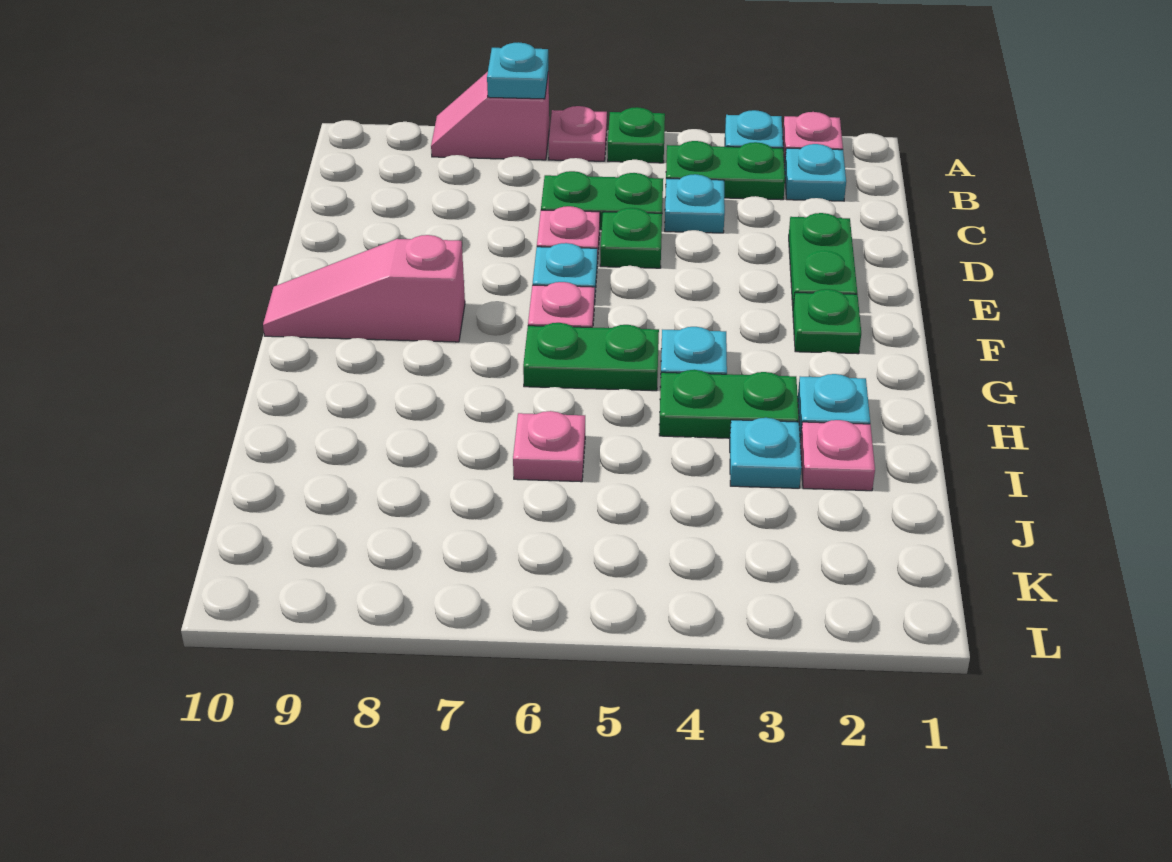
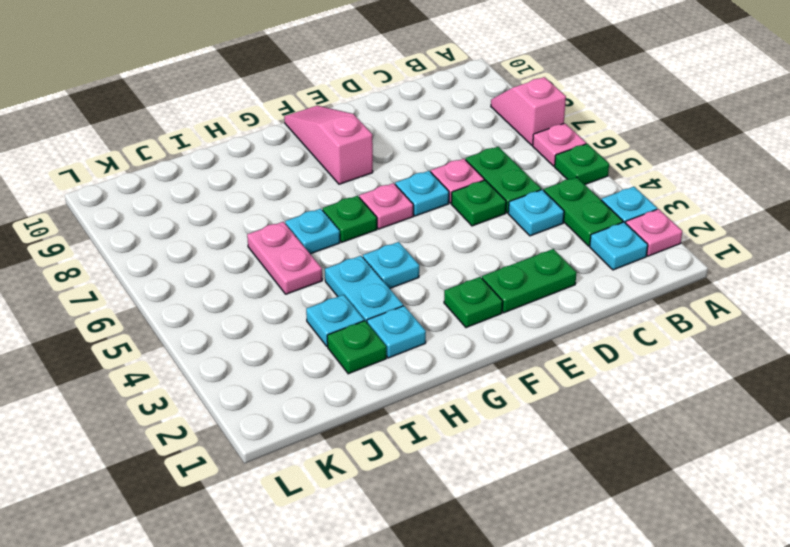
cyan 1x1 plate [487,42,548,99] -> cyan 1x1 plate moved to [285,209,340,254]
green 1x2 plate [523,323,659,391] -> green 1x1 plate [323,196,377,242]
green 1x2 plate [659,370,799,438] -> cyan 1x2 plate [325,256,403,322]
pink 1x1 plate [800,420,875,491] -> green 1x1 plate [327,321,386,374]
pink 1x1 plate [513,411,585,482] -> pink 1x2 plate [247,222,322,294]

